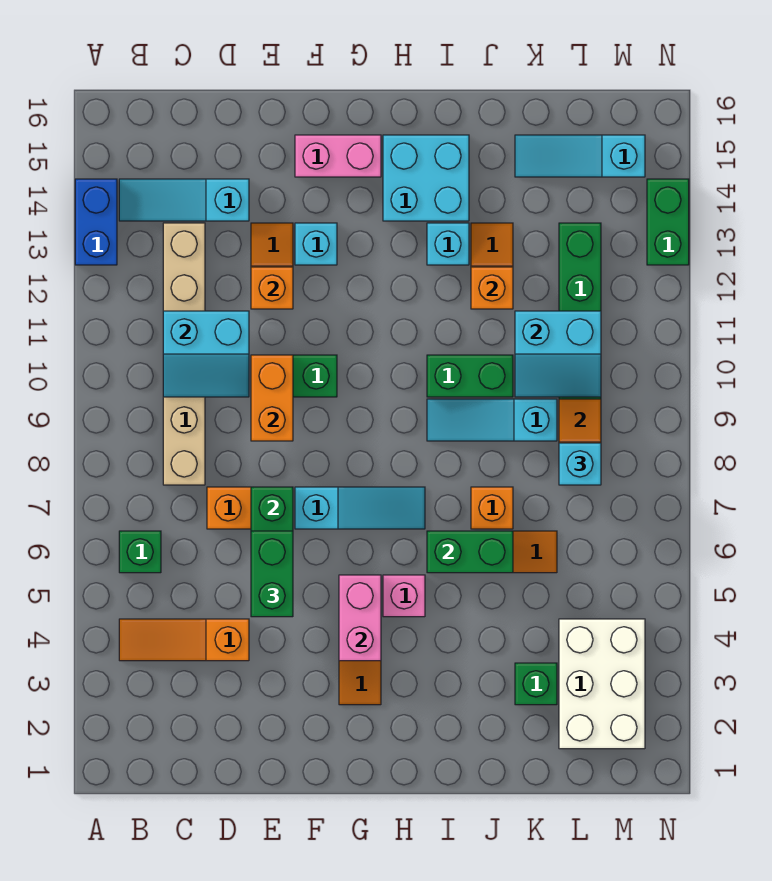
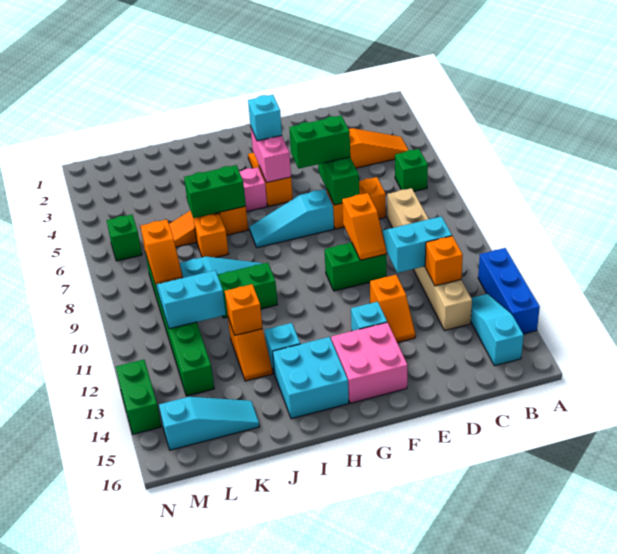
blue 1x2 brick [75,179,117,265] -> blue 1x3 brick [478,248,540,334]
cyan 1x3 slope [119,179,249,221] -> cyan 1x3 slope turned to [471,294,524,366]
green 1x2 brick [251,531,293,617] -> green 1x2 brick turned to [289,116,350,168]
orange 1x2 brick [251,355,293,441] -> orange 1x2 slope [342,193,386,260]
orange 1x1 brick [251,267,293,309] -> orange 1x1 brick moved to [425,236,463,286]
pink 1x2 brick [295,135,381,177] -> pink 2x2 brick [331,322,407,403]
green 1x1 brick [515,663,557,705] -> green 1x1 brick moved to [107,214,142,261]
white 2x3 brick [559,619,645,749] -> none
cyan 1x1 brick [559,443,601,485] -> cyan 1x1 brick moved to [248,95,282,141]

